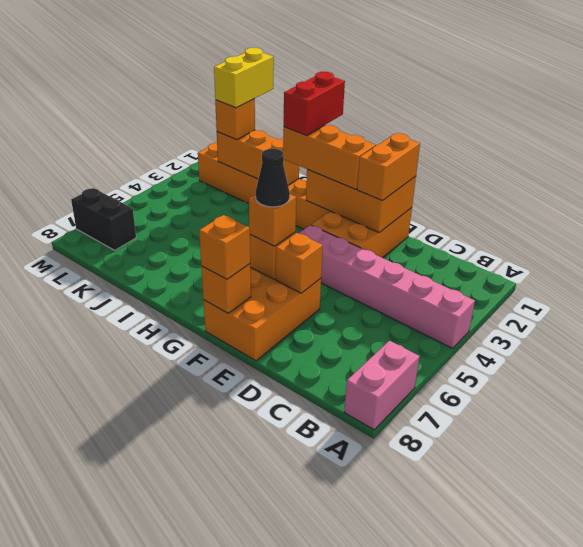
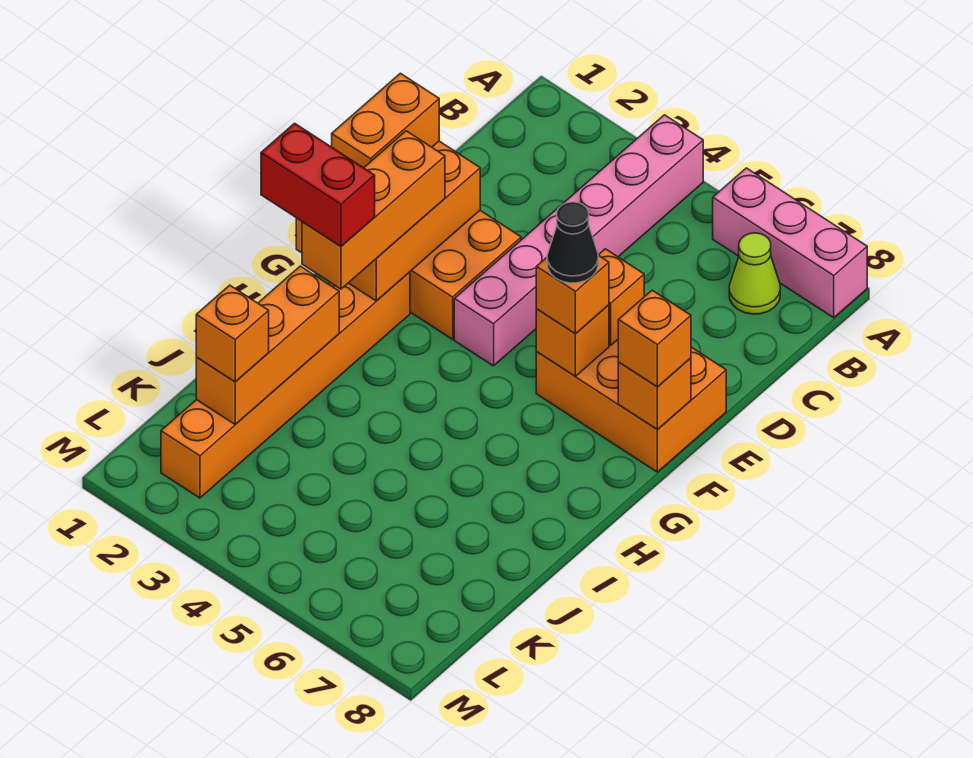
pink 1x2 brick [344,341,420,430] -> pink 1x3 brick [713,168,867,318]
none -> lime 1x1 cone [729,233,780,314]
orange 1x2 brick [357,133,420,201] -> orange 1x2 brick turned to [332,73,439,168]
yellow 1x2 brick [214,48,274,108] -> none
black 1x2 brick [71,188,136,250] -> none

